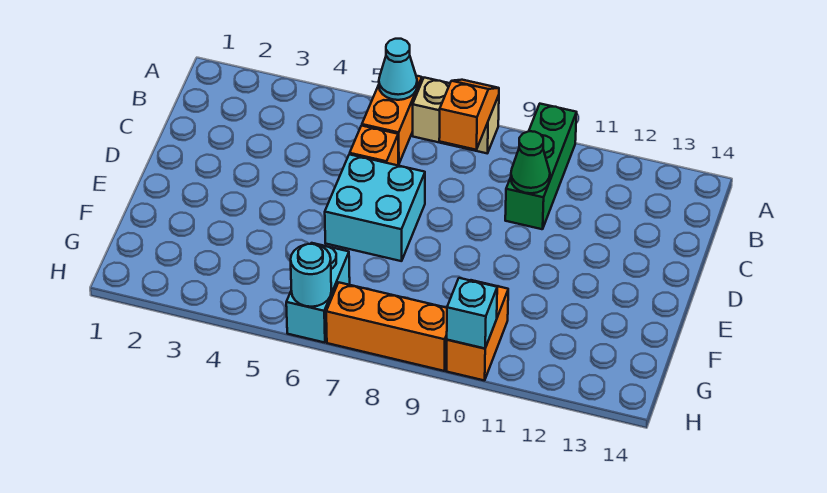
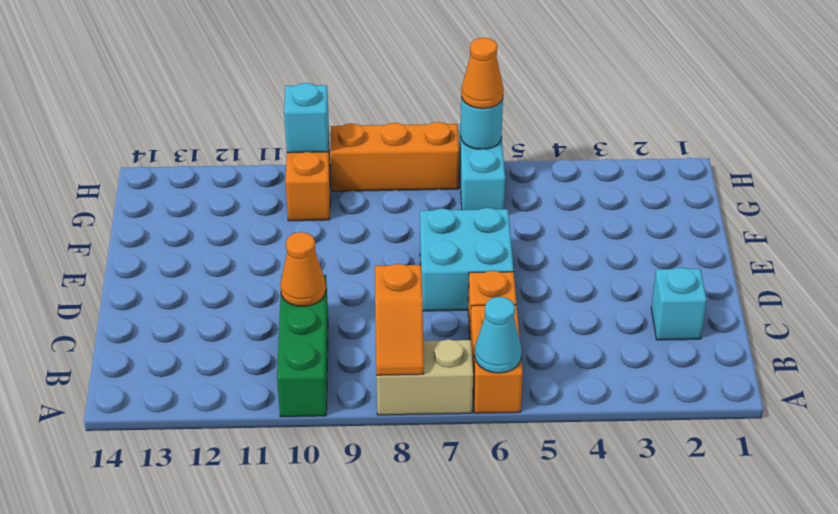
none -> cyan 1x1 brick [651,267,707,340]
green 1x1 cone [511,131,550,193] -> orange 1x1 cone [280,232,326,306]
none -> orange 1x1 cone [461,38,503,109]

